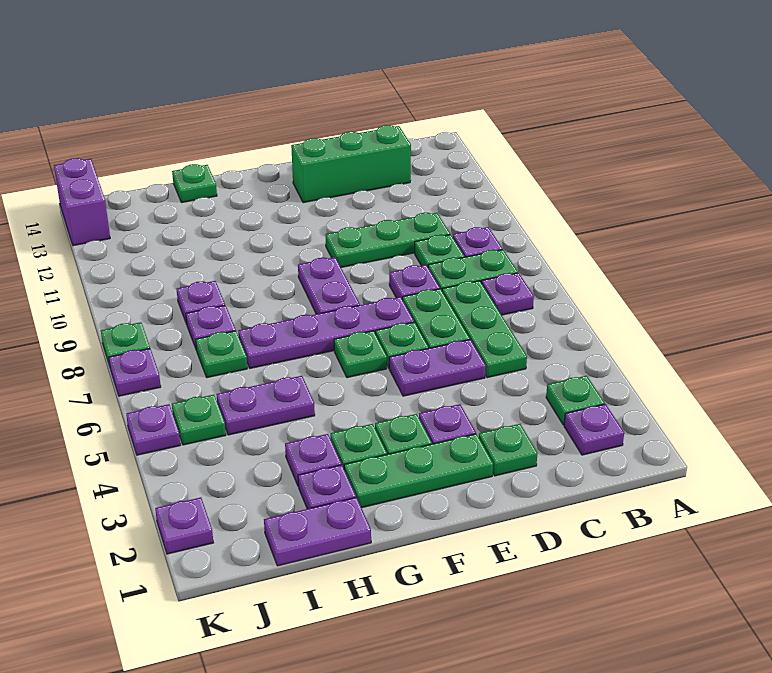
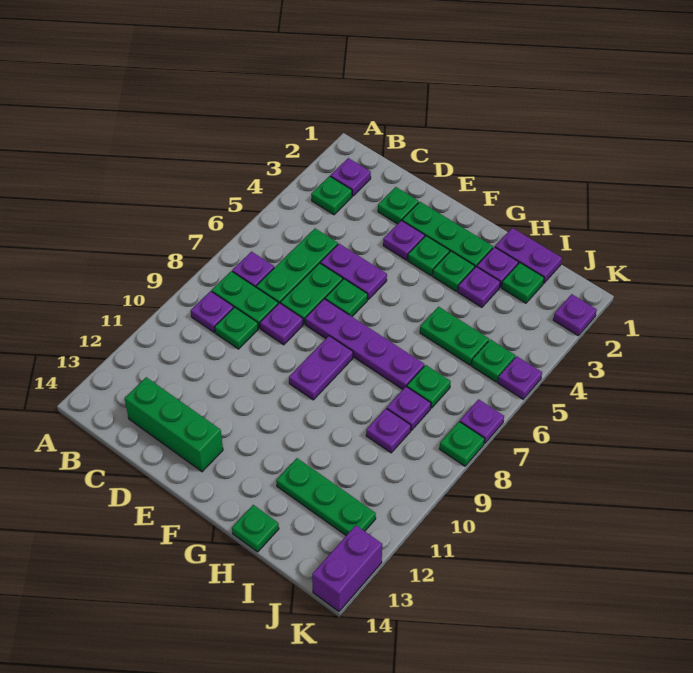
green 1x3 plate [325,213,450,268] -> green 1x3 plate moved to [276,458,376,535]
green 1x1 plate [334,331,387,378] -> green 1x1 plate moved to [502,263,544,303]
purple 1x2 plate [216,376,315,435] -> green 1x2 plate [420,307,489,365]

